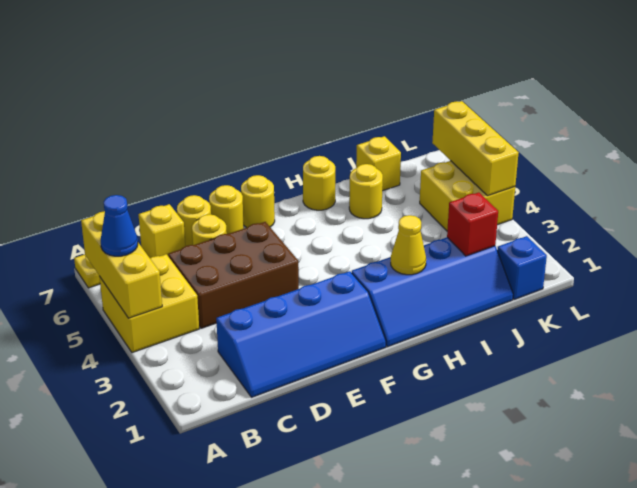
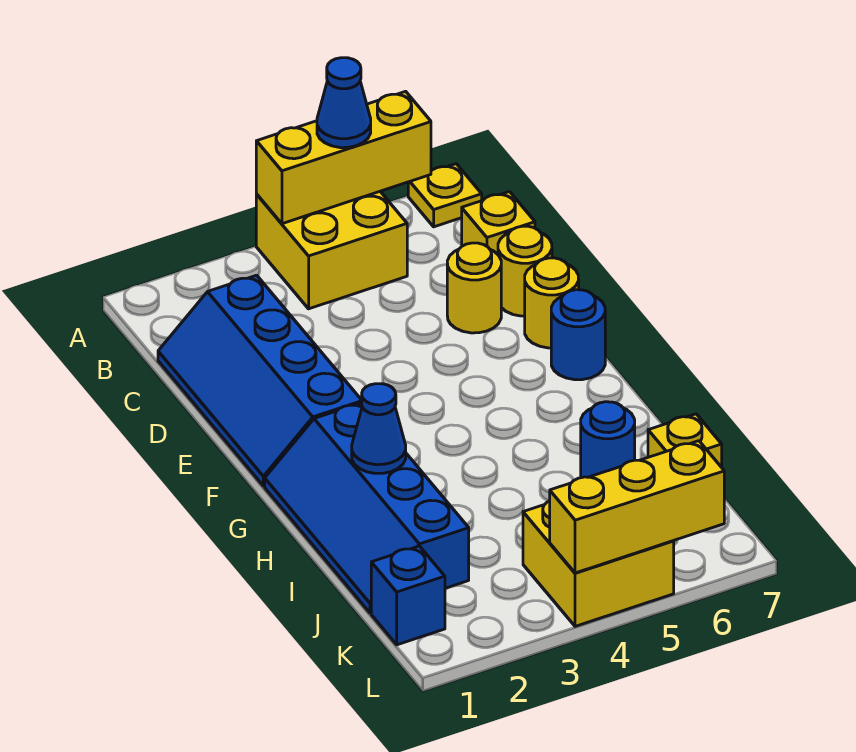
brown 2x3 brick [168,222,299,328] -> none
yellow 1x1 round brick [241,175,275,228] -> blue 1x1 round brick [551,290,605,380]
yellow 1x1 cone [391,215,426,275] -> blue 1x1 cone [352,384,406,473]
yellow 1x1 round brick [303,156,335,210] -> none
yellow 1x1 round brick [349,164,383,219] -> blue 1x1 round brick [581,402,635,478]
red 1x1 brick [447,192,498,256] -> none

